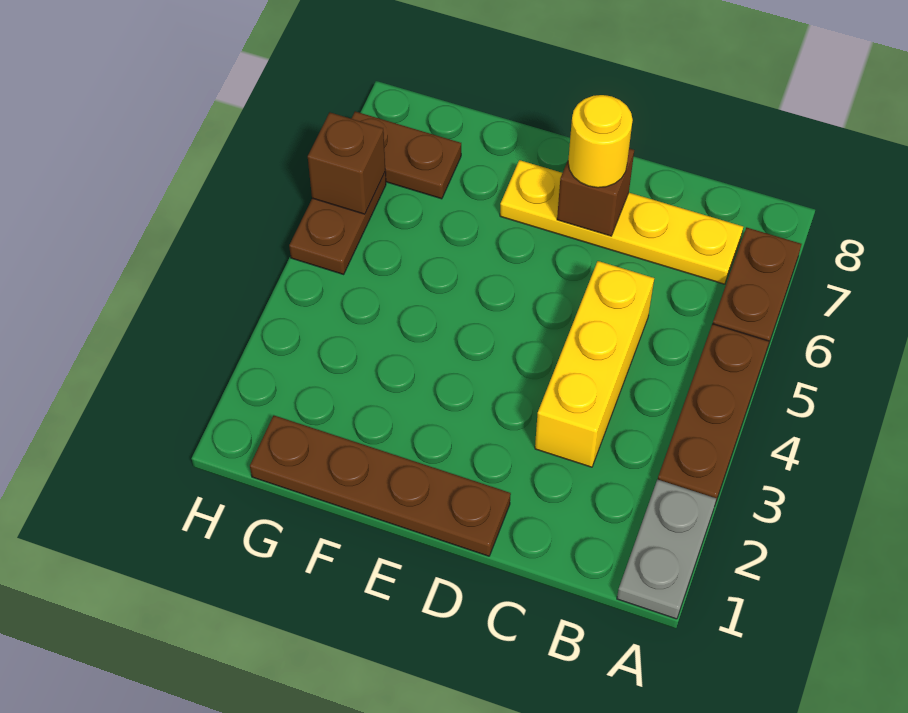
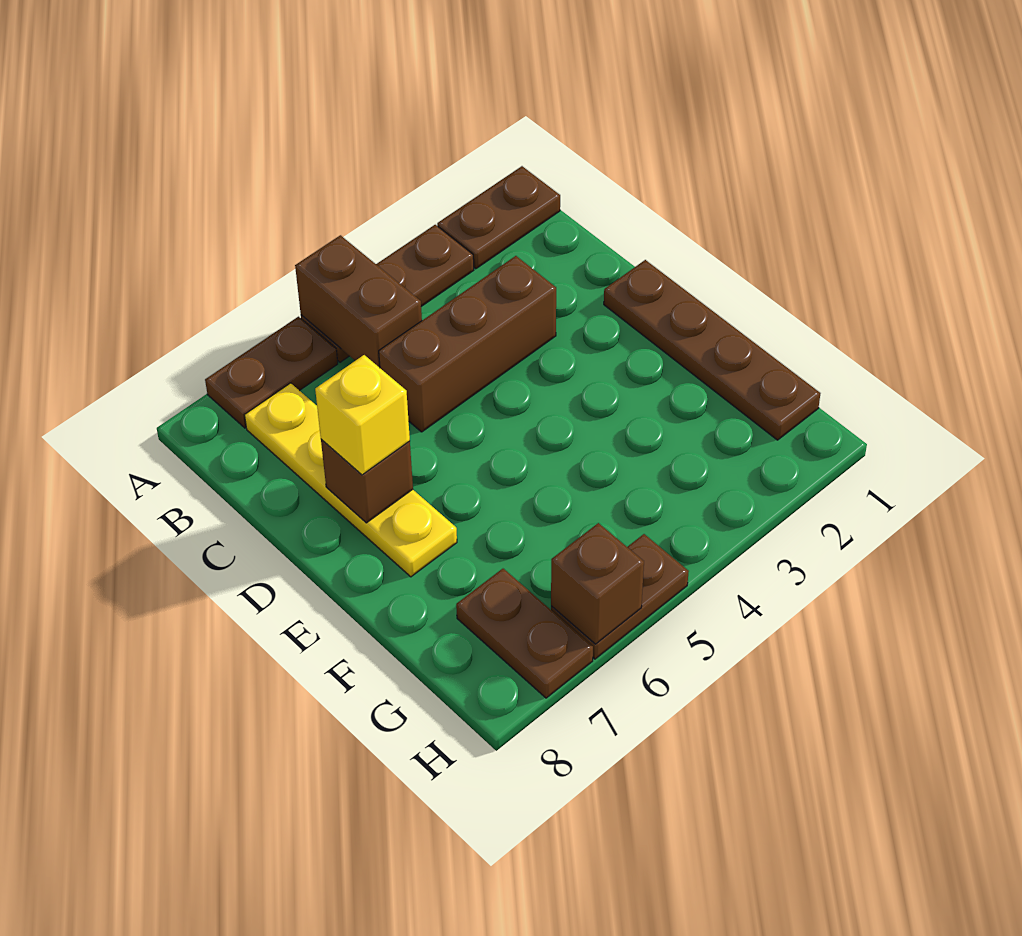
grey 1x2 plate [617,479,717,619] -> brown 1x2 plate [437,166,560,269]
none -> brown 1x2 brick [295,235,422,368]
yellow 1x3 brick [535,261,654,467] -> brown 1x3 brick [379,256,556,432]
yellow 1x1 round brick [568,95,633,188] -> yellow 1x1 brick [315,355,410,475]

